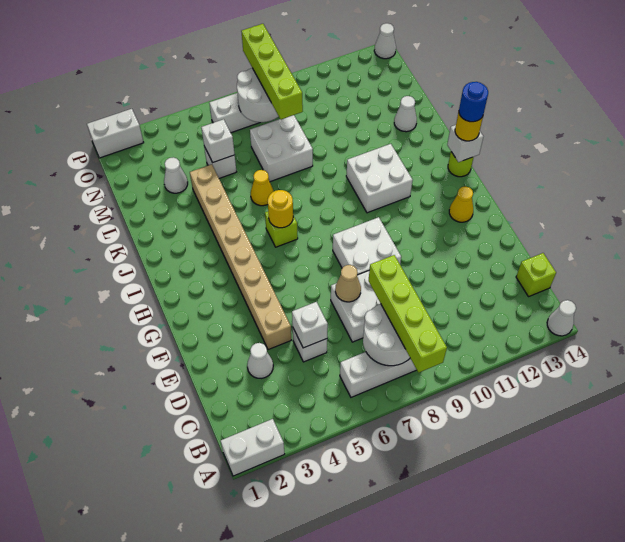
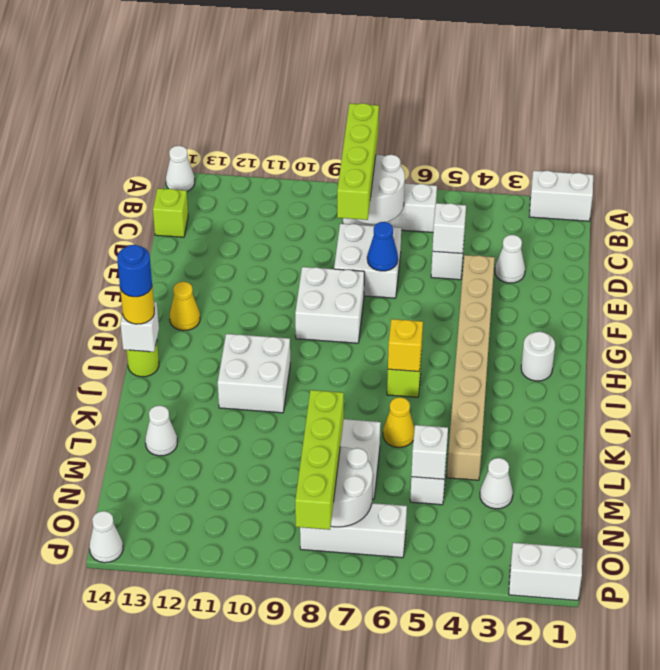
tan 1x1 cone [335,265,361,302] -> blue 1x1 cone [367,222,398,271]
none -> white 1x1 round brick [521,332,555,381]
yellow 1x1 round brick [268,190,293,228] -> yellow 1x1 brick [388,319,423,372]

